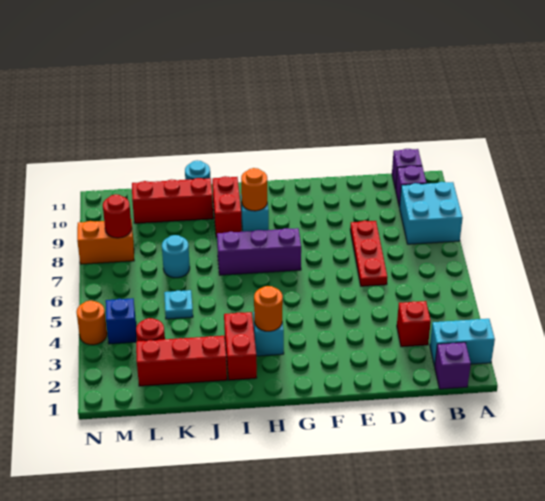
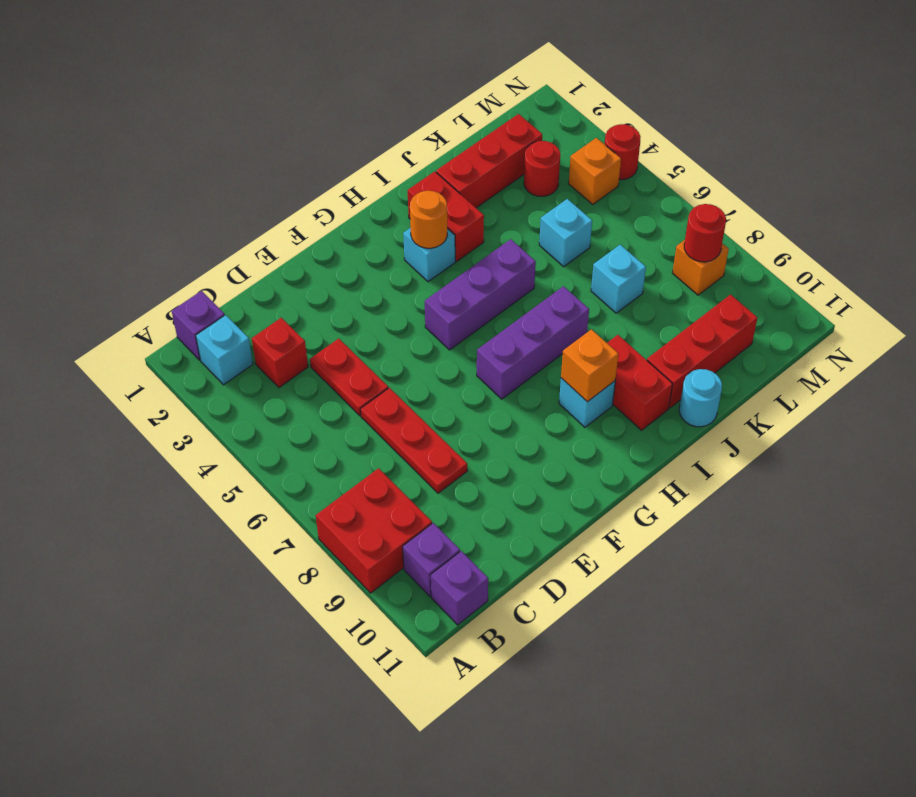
cyan 1x2 brick [430,319,495,366] -> cyan 1x1 brick [196,315,253,385]
cyan 2x2 brick [400,182,463,244] -> red 2x2 brick [316,468,432,593]
none -> red 1x2 plate [310,339,388,415]
none -> purple 1x3 brick [425,239,536,350]
orange 1x1 round brick [241,168,267,211] -> orange 1x1 brick [561,329,618,402]
cyan 1x1 plate [164,290,193,319] -> cyan 1x1 brick [539,199,592,266]
cyan 1x1 round brick [162,235,190,278] -> cyan 1x1 brick [591,245,646,313]
blue 1x1 brick [106,298,136,344] -> orange 1x1 brick [569,138,621,204]
orange 1x2 brick [77,220,134,264] -> orange 1x1 brick [673,240,729,295]
orange 1x1 round brick [76,301,107,345] -> red 1x1 round brick [605,124,640,180]

